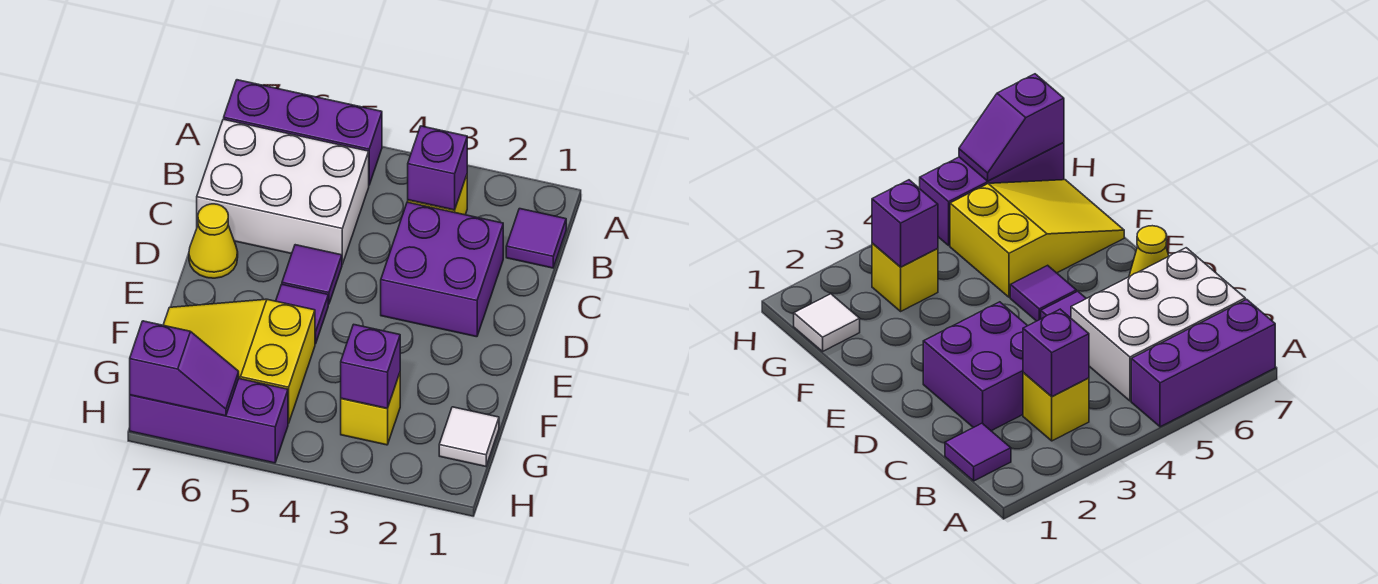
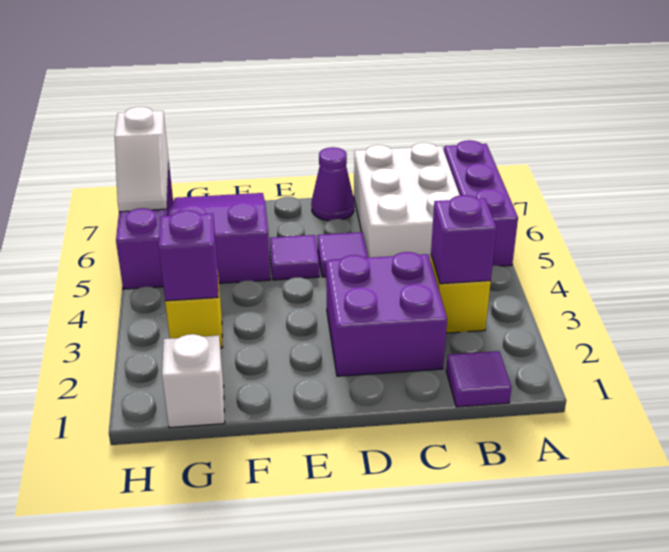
yellow 1x1 cone [189,204,238,278] -> purple 1x1 cone [311,147,354,221]
yellow 2x3 slope [163,299,315,423] -> purple 2x3 slope [169,193,270,283]
white 1x1 tile [439,407,499,467] -> white 1x1 brick [162,334,225,428]
purple 1x2 slope [130,321,239,416] -> white 1x2 slope [115,107,169,212]

